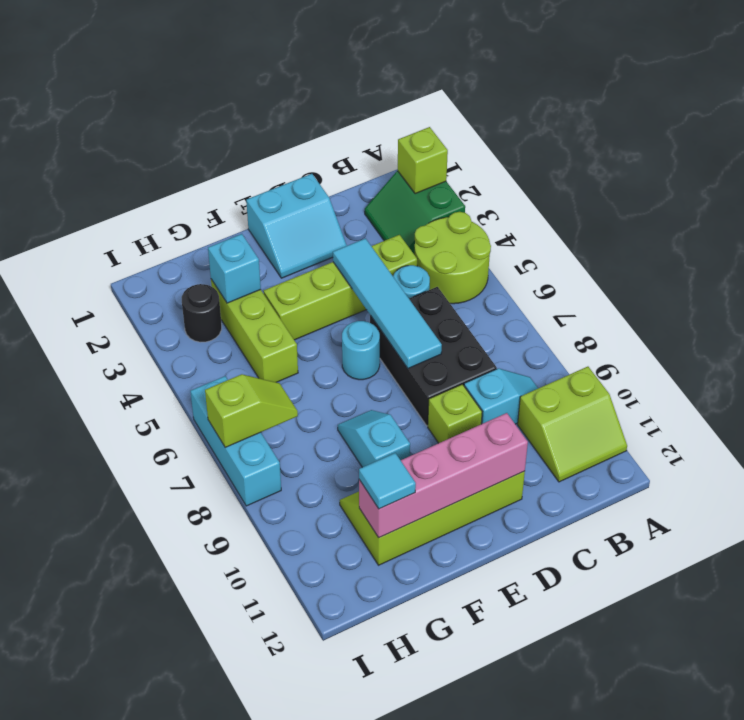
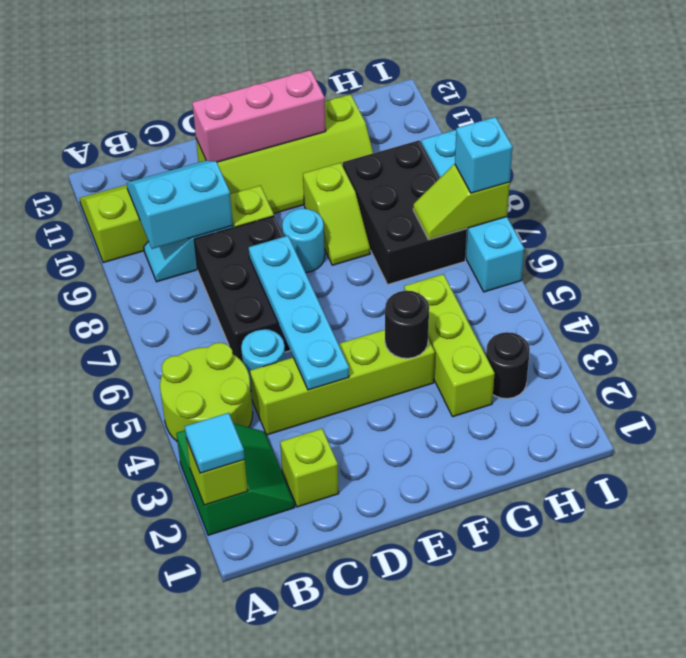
none -> lime 1x1 brick [280,429,339,507]
cyan 2x2 slope [246,174,347,278] -> cyan 2x2 slope moved to [127,160,233,249]
cyan 1x4 tile [333,238,442,368] -> cyan 1x4 plate [249,236,349,390]
pink 1x4 brick [359,413,528,538] -> pink 1x3 brick [192,70,326,162]
cyan 1x1 round brick [342,321,380,380] -> cyan 1x1 round brick moved to [282,208,325,273]
none -> black 1x1 round brick [385,291,429,358]
cyan 1x2 slope [338,410,410,467] -> lime 1x2 slope [303,163,370,265]
cyan 1x1 brick [208,234,261,303] -> cyan 1x1 brick moved to [455,117,513,193]
none -> black 2x3 brick [343,140,467,285]
cyan 1x1 tile [359,453,416,509] -> cyan 1x1 tile moved to [185,413,245,473]
cyan 1x3 brick [190,376,281,506] -> cyan 1x4 brick [421,130,524,292]

